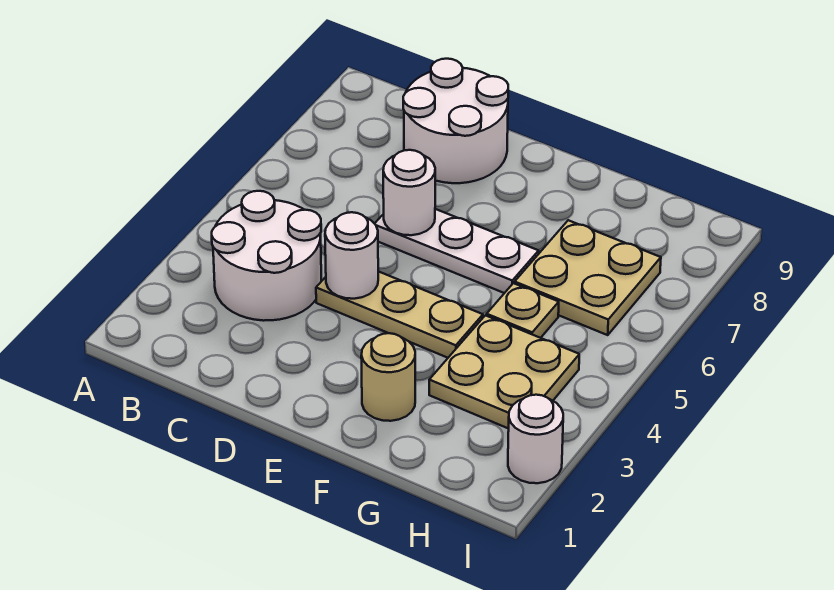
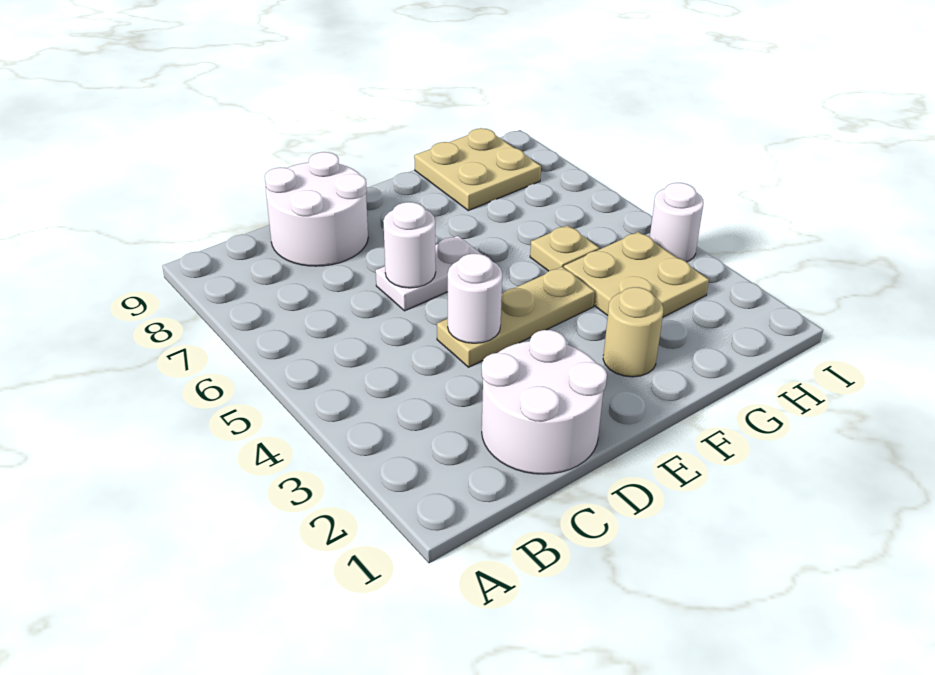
white 2x2 round brick [212,191,321,321] -> white 2x2 round brick moved to [482,330,607,474]
white 1x3 plate [375,209,539,293] -> white 1x2 plate [376,236,481,311]
tan 2x2 plate [515,220,661,335] -> tan 2x2 plate moved to [414,128,541,211]
white 1x1 round brick [508,395,563,483] -> white 1x1 round brick moved to [650,183,704,262]

